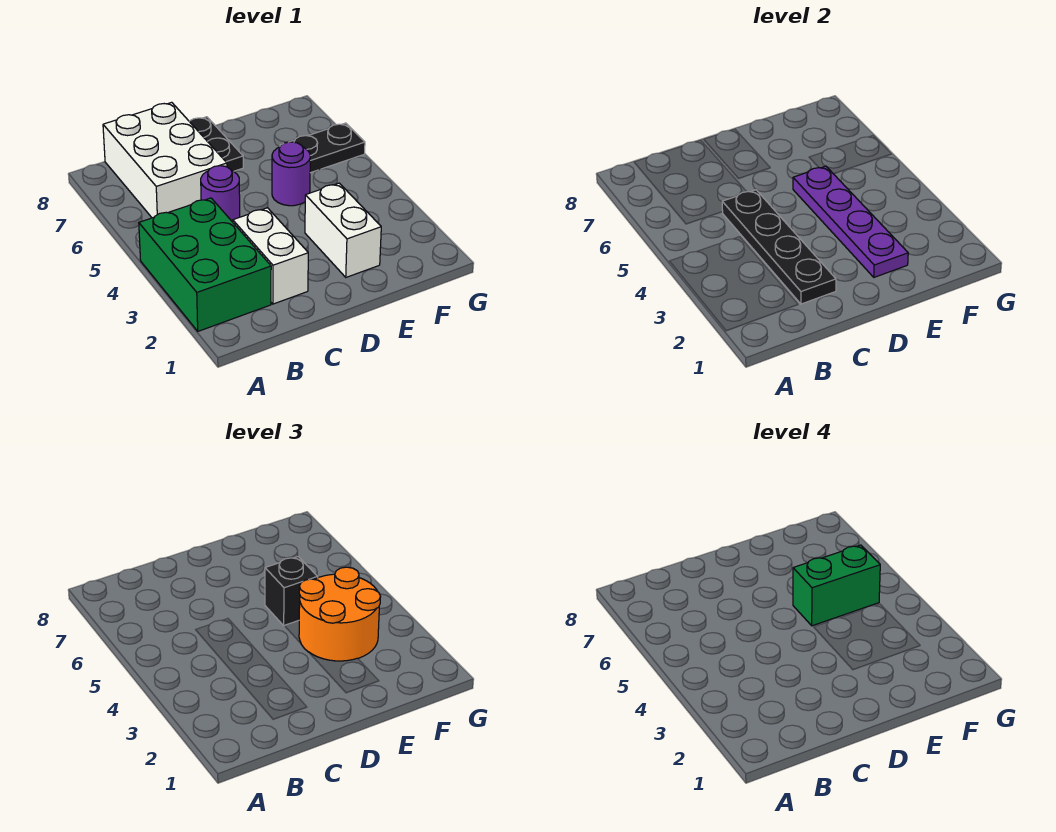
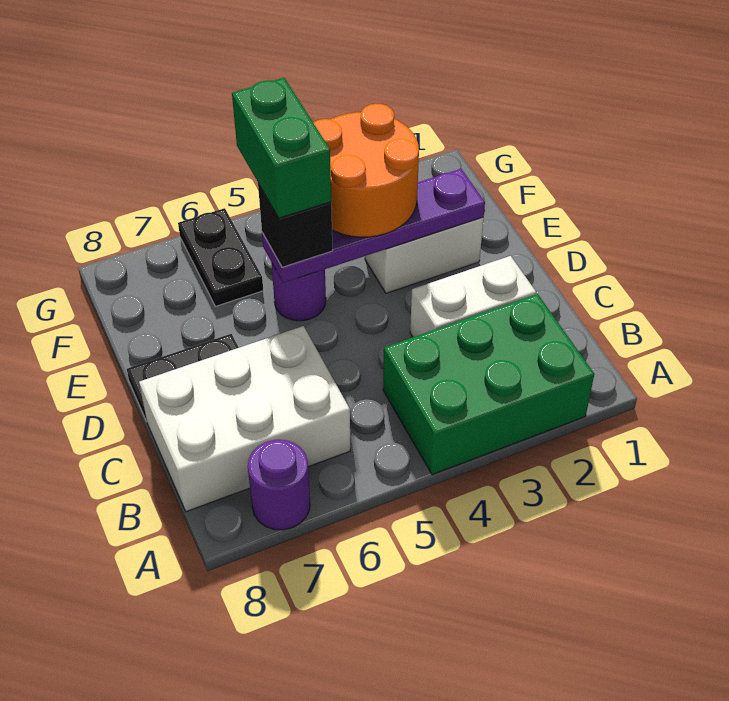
black 1x4 plate [722,190,836,304] -> none
purple 1x1 round brick [201,166,240,222] -> purple 1x1 round brick moved to [248,440,310,530]

